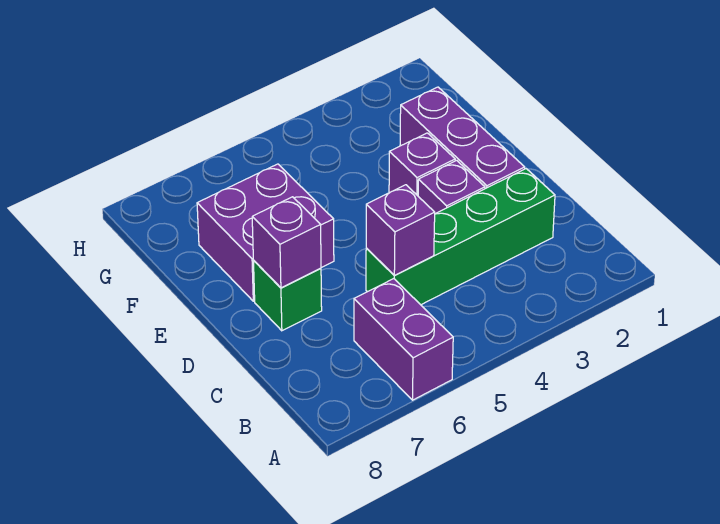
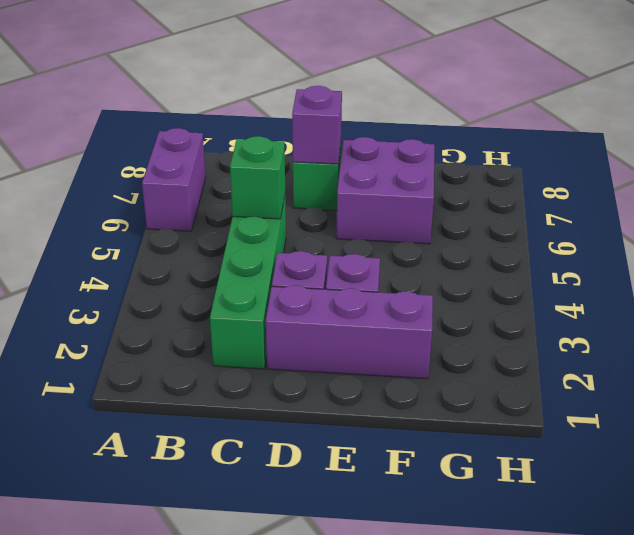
purple 1x2 brick [354,279,453,400] -> purple 1x2 brick turned to [142,128,206,231]
purple 1x1 brick [366,185,435,276] -> green 1x1 brick [230,136,285,219]

